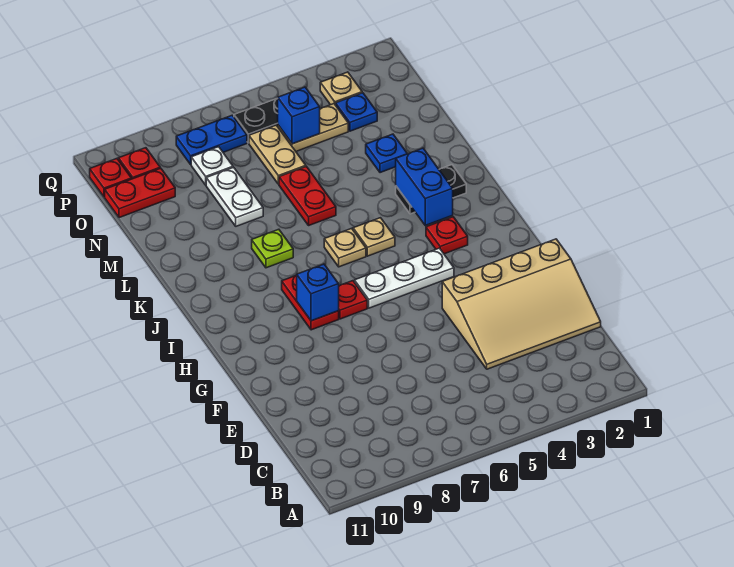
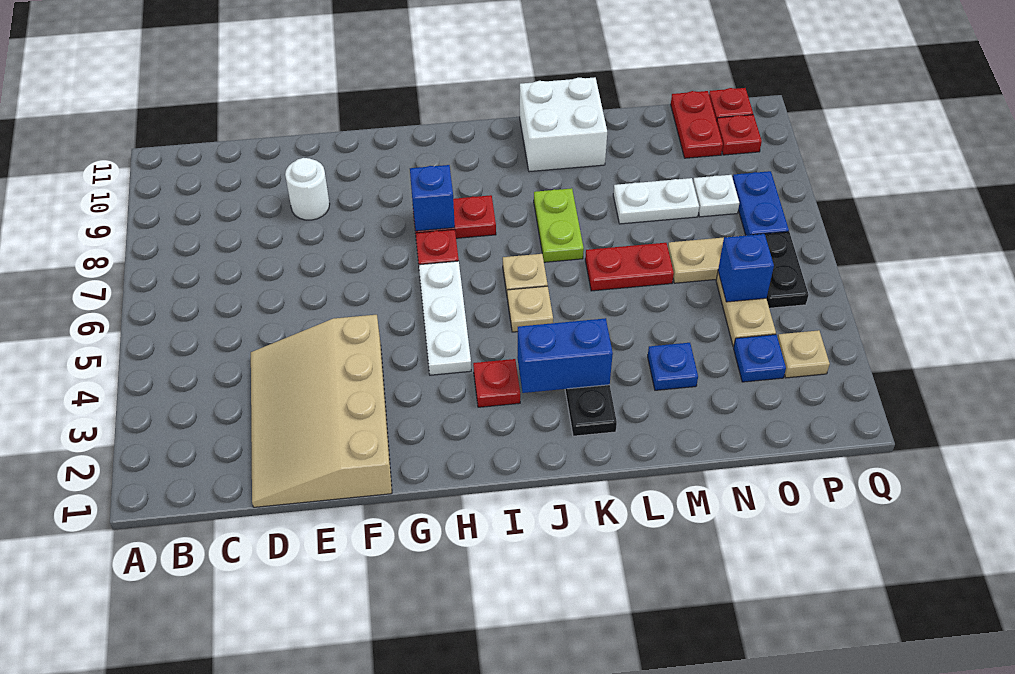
none -> white 1x1 round brick [285,158,330,220]
lime 1x1 plate [252,229,293,268] -> lime 1x2 plate [534,188,584,262]
none -> white 2x2 brick [520,77,607,172]

